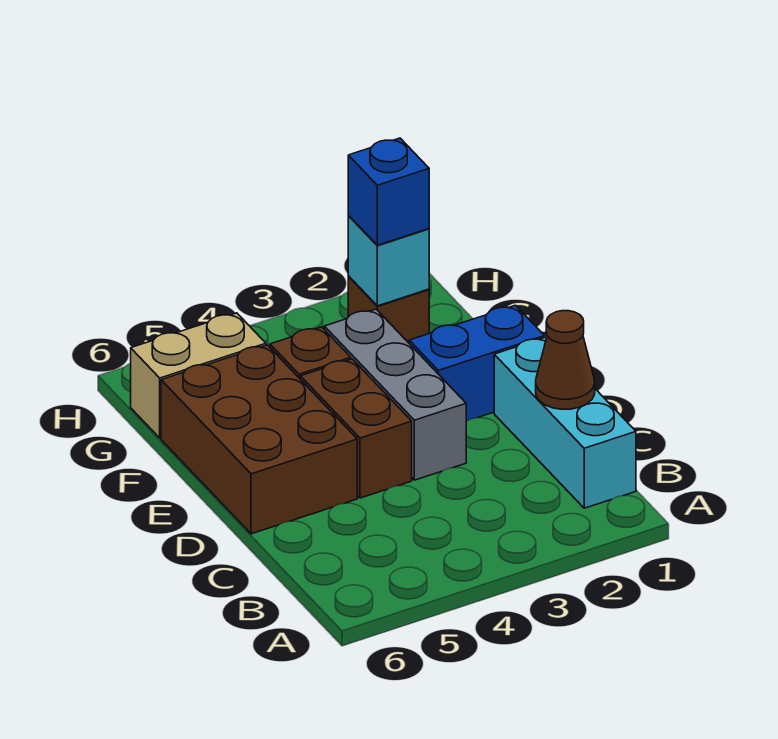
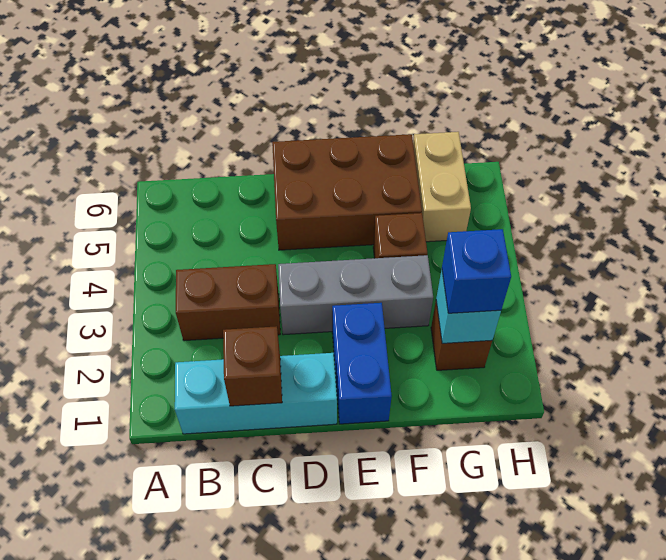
brown 1x1 cone [536,311,595,409] -> brown 1x1 brick [223,326,282,406]
brown 1x2 brick [300,359,412,498] -> brown 1x2 brick moved to [176,264,280,341]

